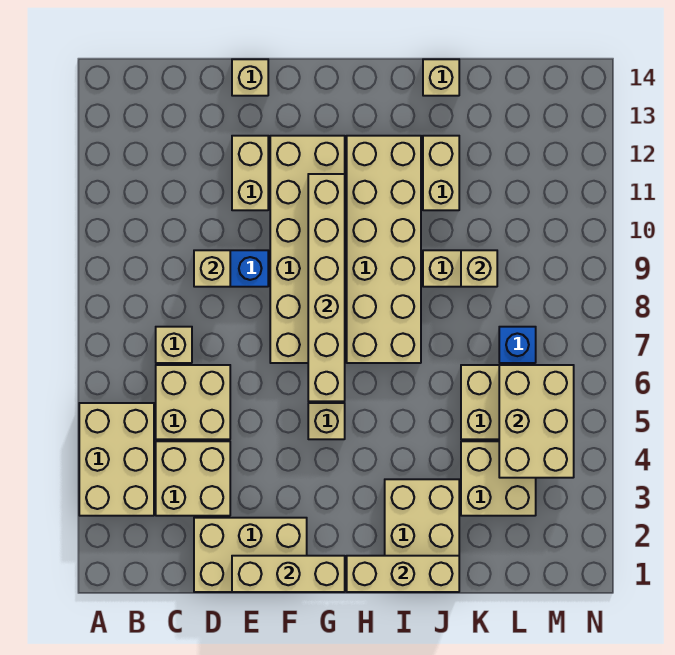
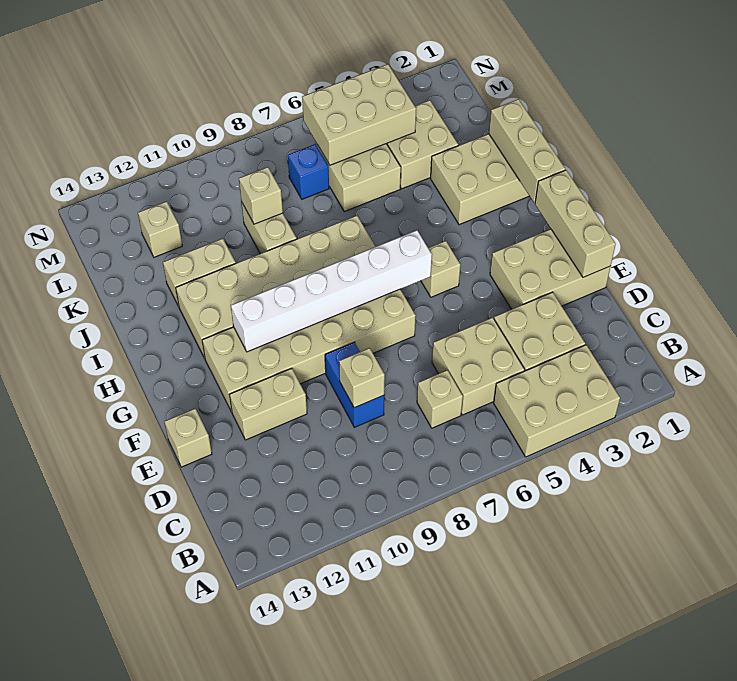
tan 2x3 brick [194,518,307,592] -> tan 2x3 brick turned to [490,229,611,309]
tan 1x6 brick [308,174,345,401] -> white 1x6 brick [231,230,432,352]
tan 1x1 brick [423,59,459,96] -> tan 1x1 brick moved to [138,201,182,257]

